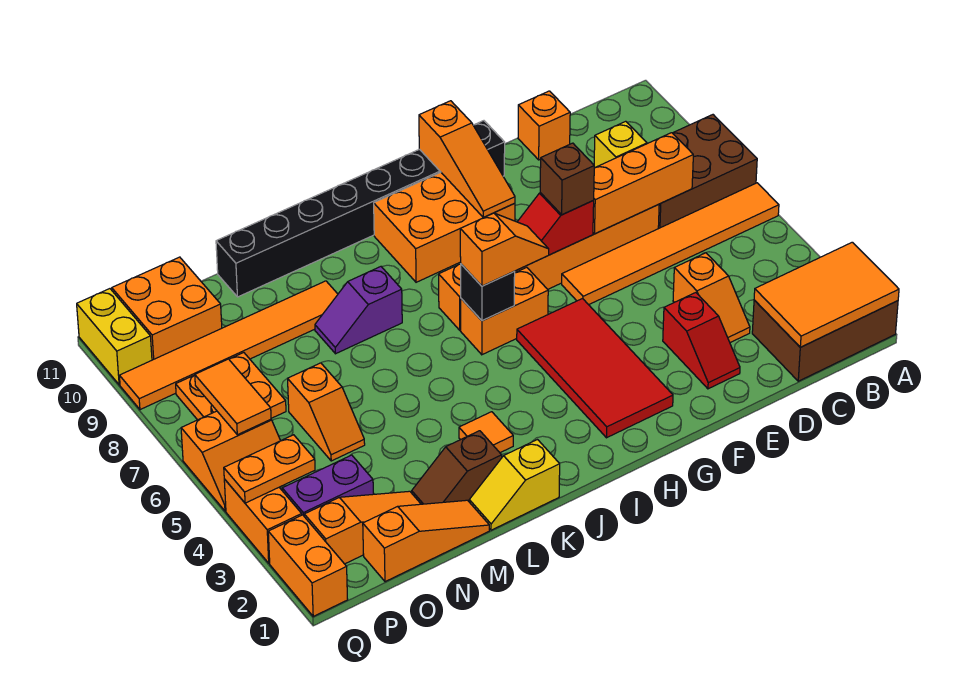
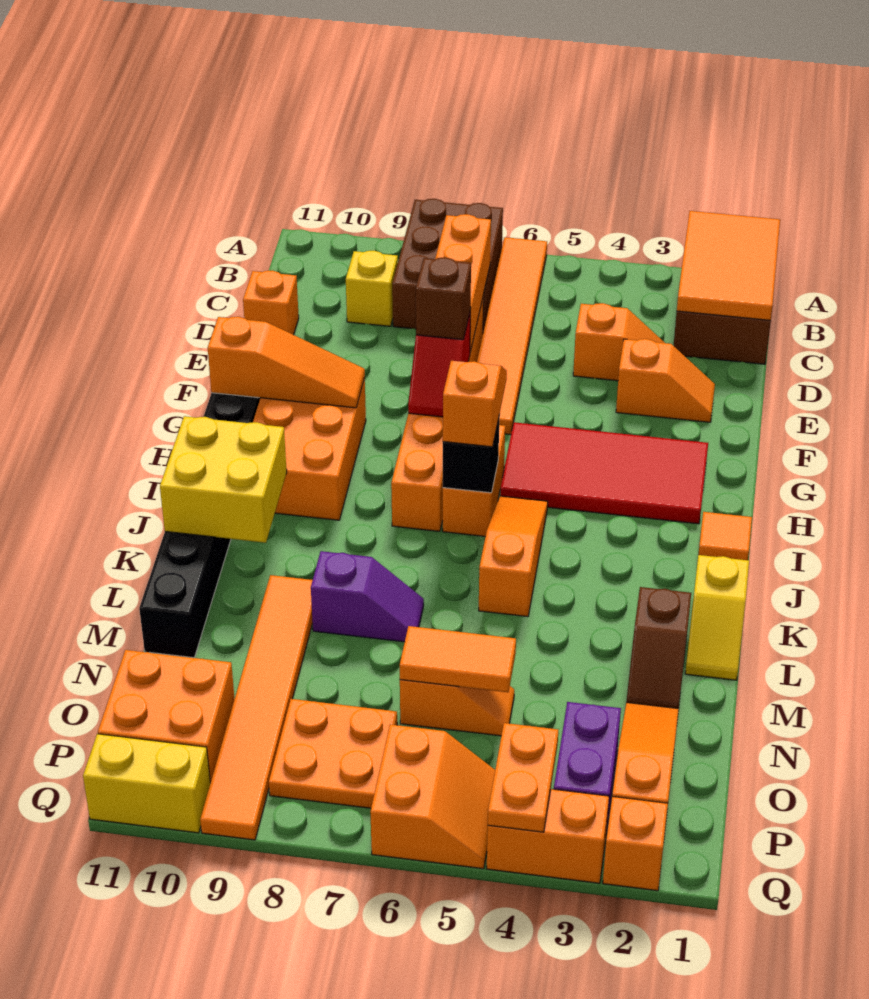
red 1x2 slope [663,293,740,389] -> orange 1x2 slope [616,339,715,422]
none -> yellow 2x2 brick [160,416,287,543]
orange 1x1 tile [459,412,513,453] -> orange 1x1 tile moved to [698,512,752,560]
purple 1x2 slope [315,267,402,354] -> purple 1x2 slope turned to [311,551,424,642]
orange 1x3 slope [363,500,489,582] -> orange 1x3 slope moved to [479,496,548,617]
orange 1x2 tile [195,359,271,435] -> orange 1x2 tile moved to [400,626,516,692]
orange 1x2 brick [268,515,348,616] -> orange 1x1 brick [603,796,668,891]

